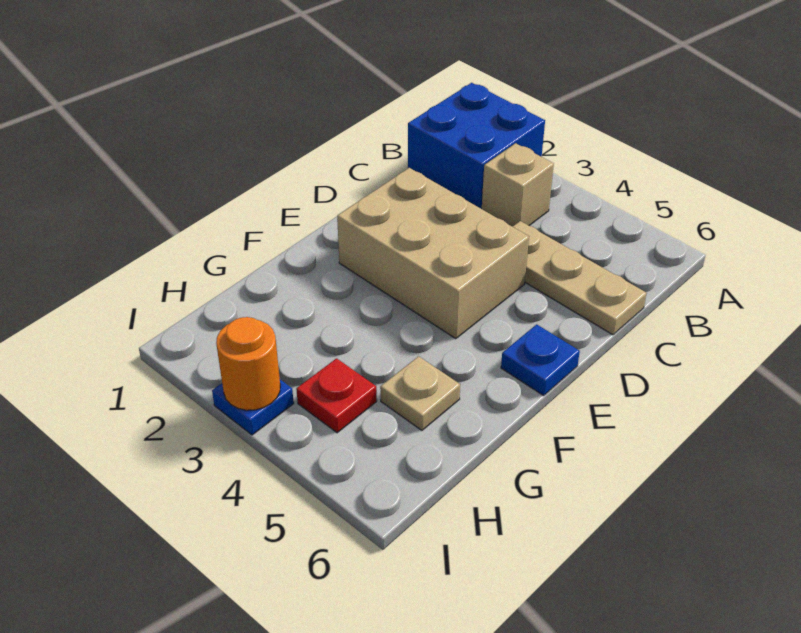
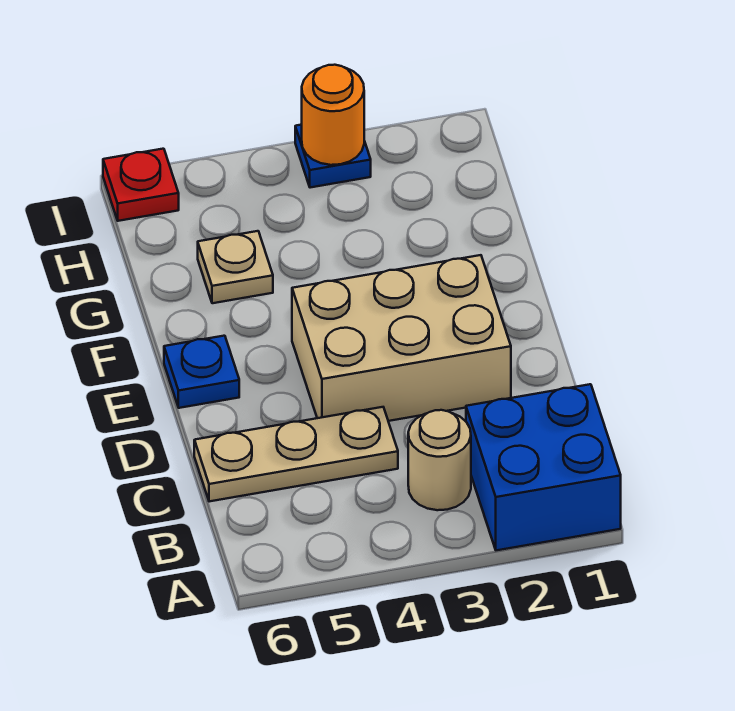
tan 1x1 brick [482,143,554,227] -> tan 1x1 round brick [408,410,471,510]
red 1x1 plate [296,358,377,433] -> red 1x1 plate moved to [103,149,179,221]

